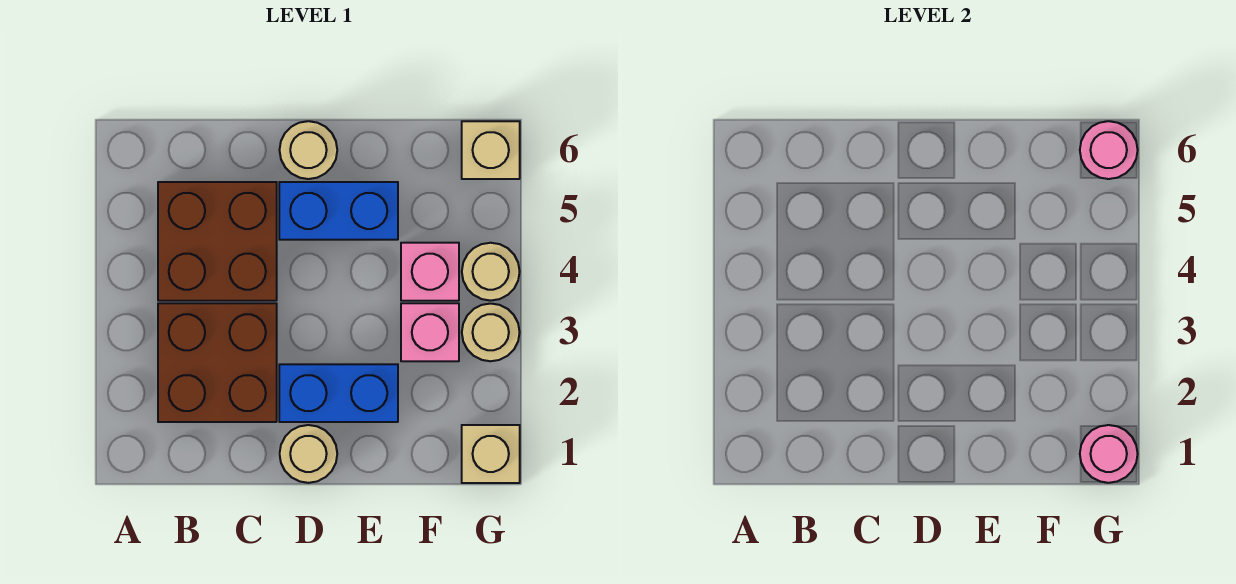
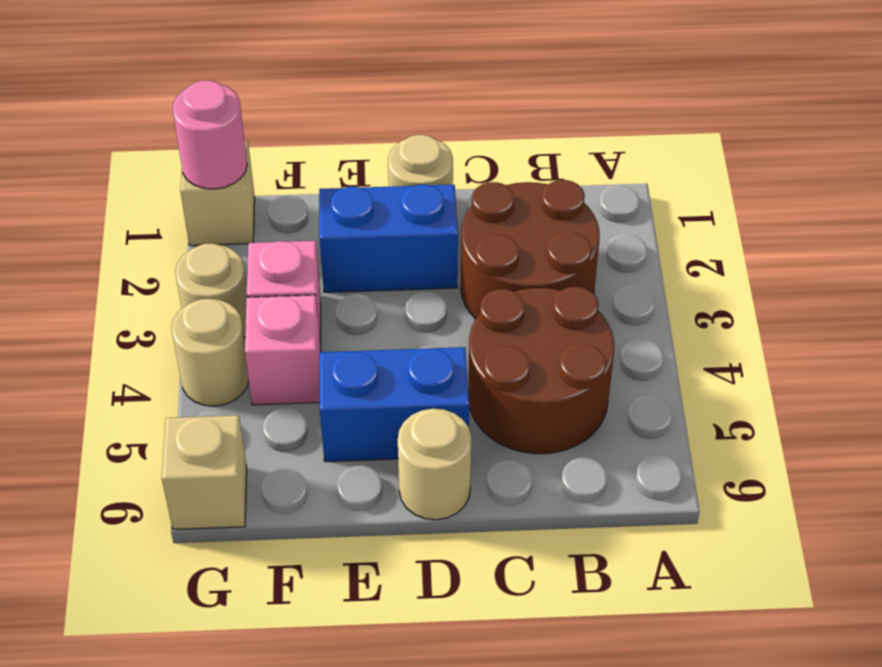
brown 2x2 brick [158,303,277,422] -> brown 2x2 round brick [461,180,600,319]
brown 2x2 brick [158,182,277,301] -> brown 2x2 round brick [468,287,614,454]
pink 1x1 round brick [1080,121,1138,179] -> none

